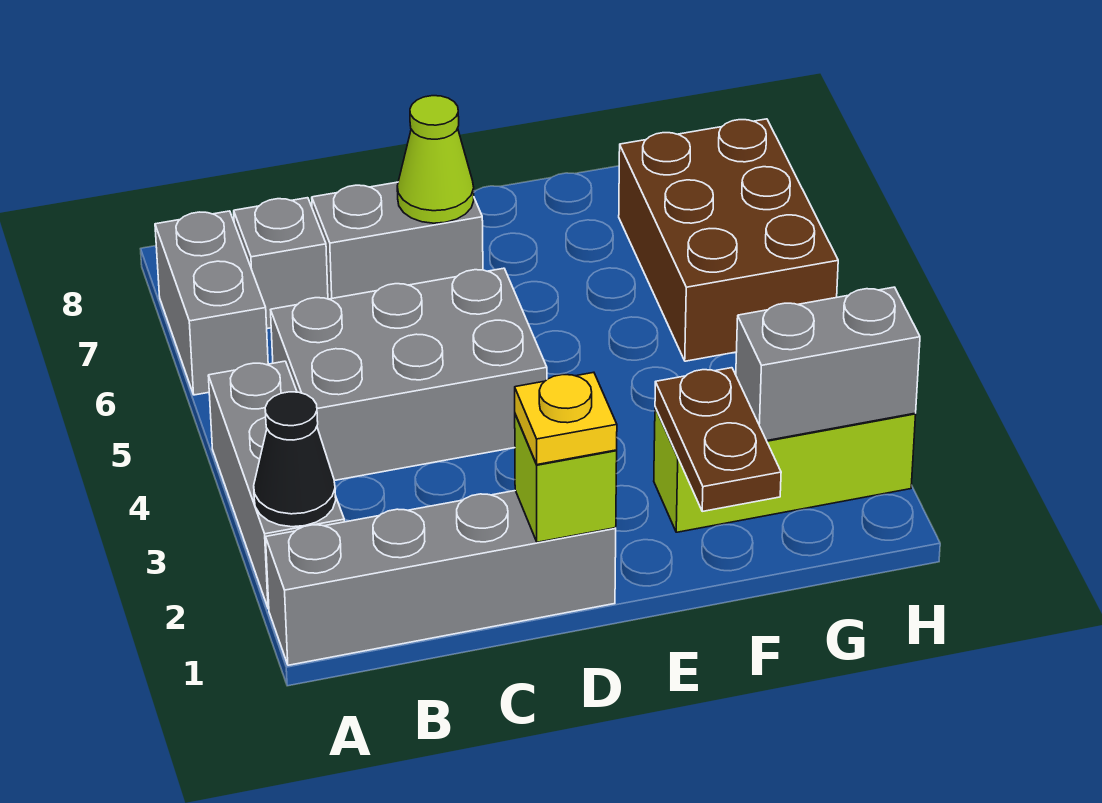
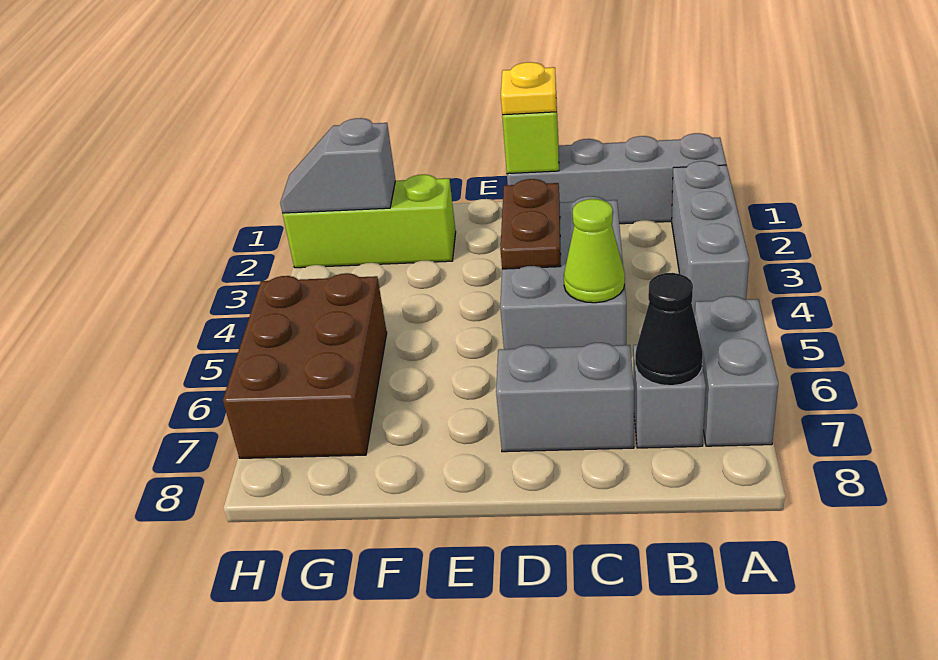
black 1x1 cone [254,392,336,527] -> black 1x1 cone moved to [635,273,703,386]
grey 2x3 brick [271,268,547,481] -> grey 2x3 brick turned to [500,196,626,349]
lime 1x1 cone [397,96,474,223] -> lime 1x1 cone moved to [564,199,625,303]
brown 1x2 plate [655,368,781,511] -> brown 1x2 plate moved to [500,179,561,269]
grey 1x2 brick [736,287,920,441] -> grey 1x2 slope [280,118,396,213]

